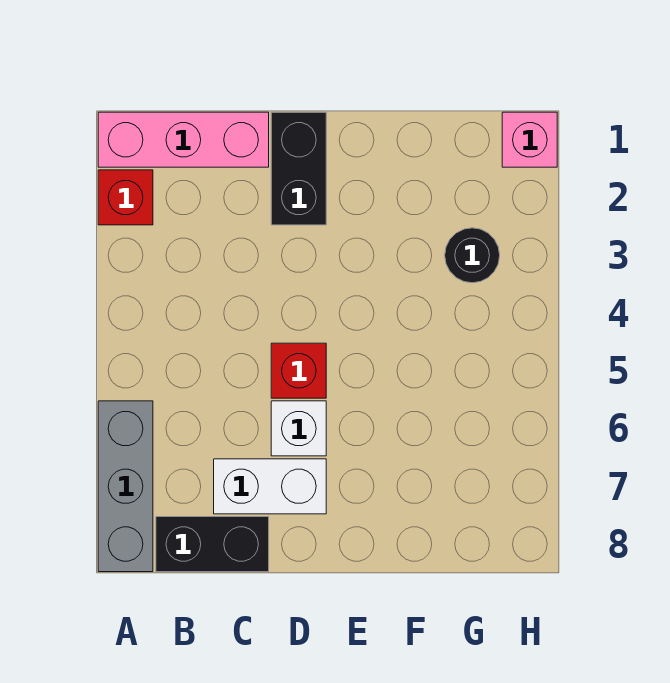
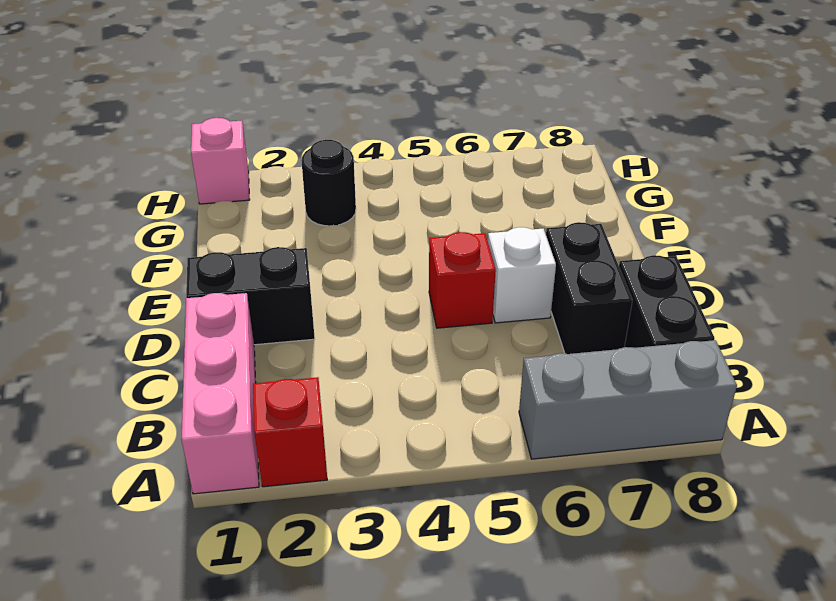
white 1x2 brick [214,459,326,514] -> black 1x2 brick [546,222,632,354]

